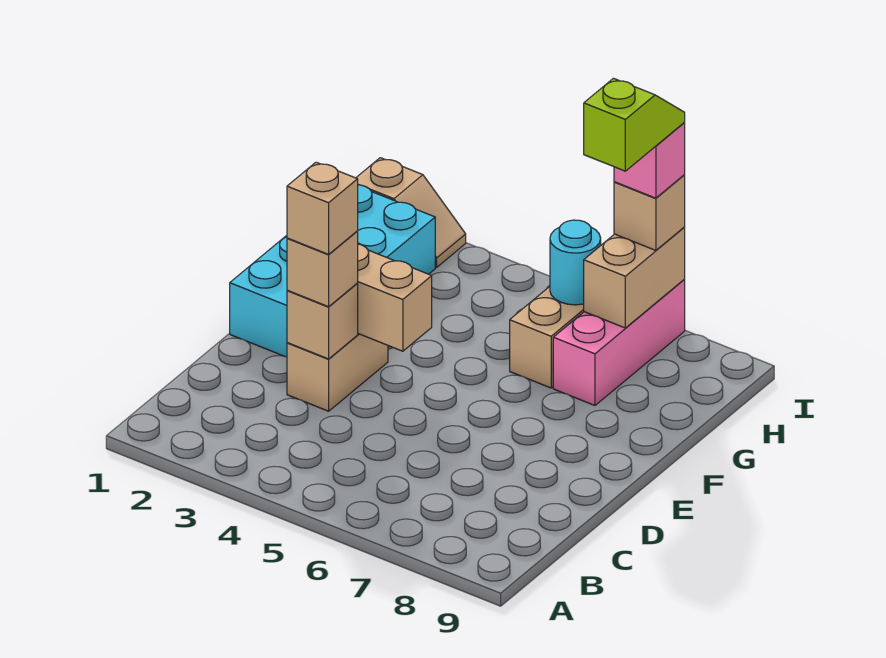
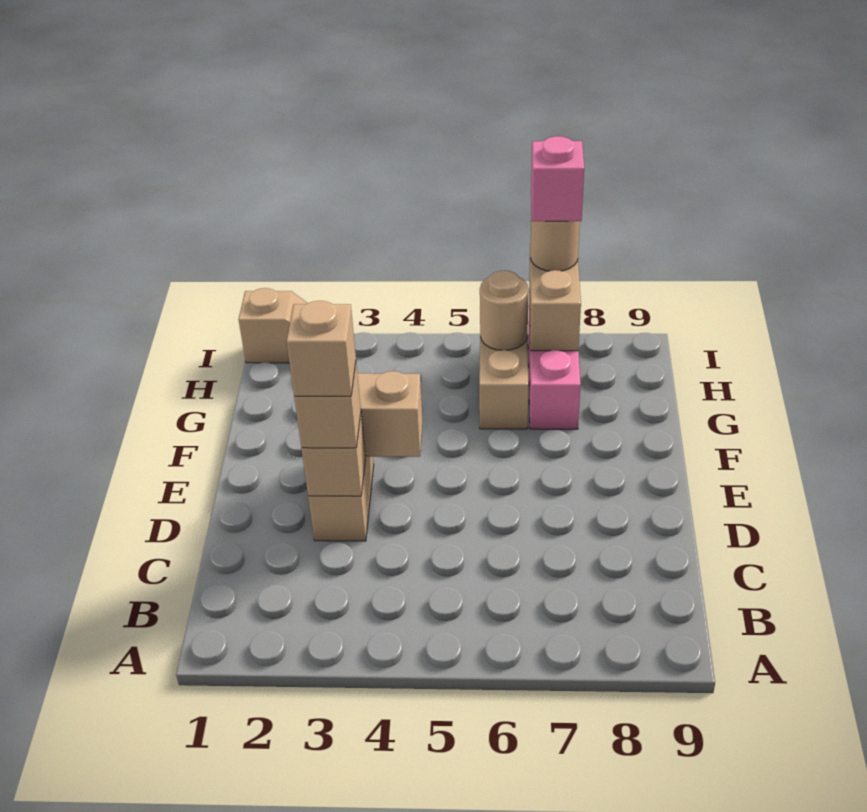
cyan 2x4 brick [230,185,435,357] -> none
cyan 1x1 round brick [550,220,601,305] -> tan 1x1 round brick [480,270,529,350]
lime 1x2 slope [584,78,685,171] -> none
tan 1x1 brick [614,175,685,250] -> tan 1x1 round brick [530,212,580,271]

